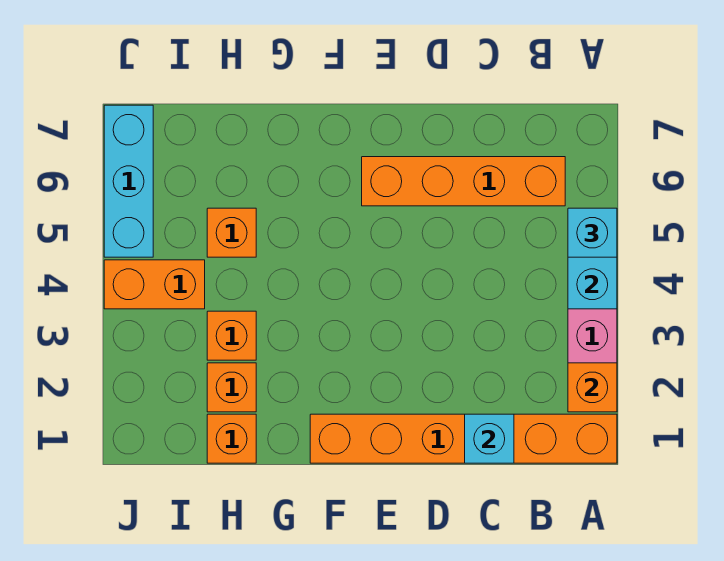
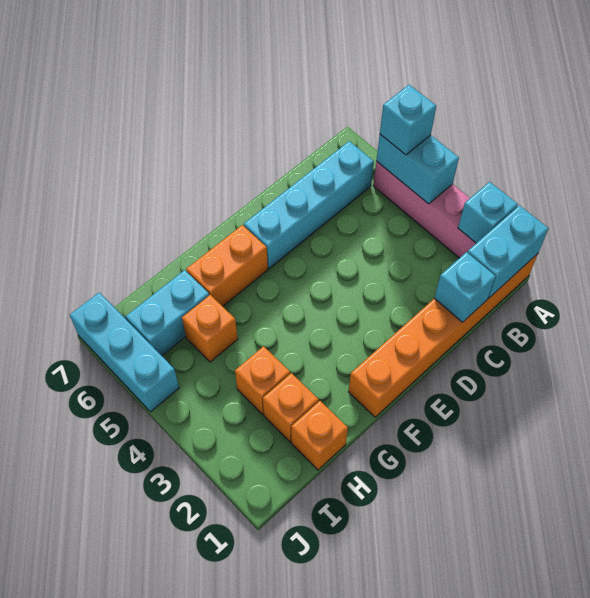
none -> cyan 1x2 brick [467,205,548,298]
orange 1x1 brick [568,363,617,412] -> cyan 1x1 brick [458,182,518,243]
orange 1x4 brick [362,157,565,206] -> cyan 1x4 brick [244,141,374,269]
none -> cyan 1x2 brick [126,270,209,356]
orange 1x2 brick [104,260,205,309] -> orange 1x2 brick moved to [186,225,268,306]

